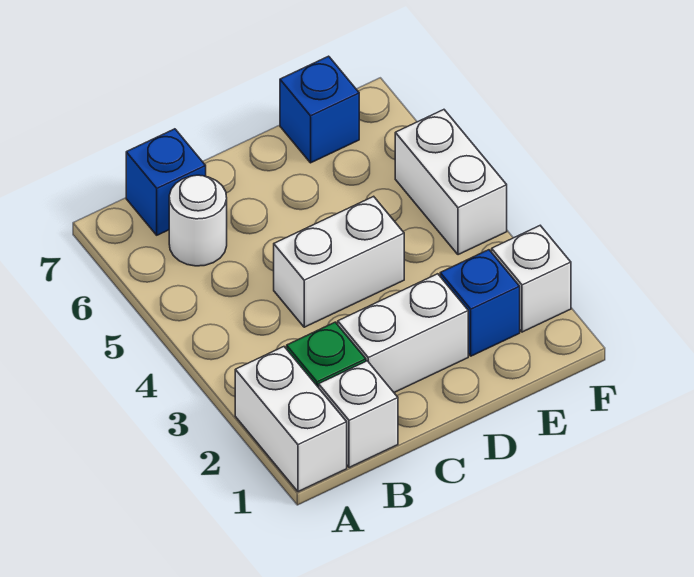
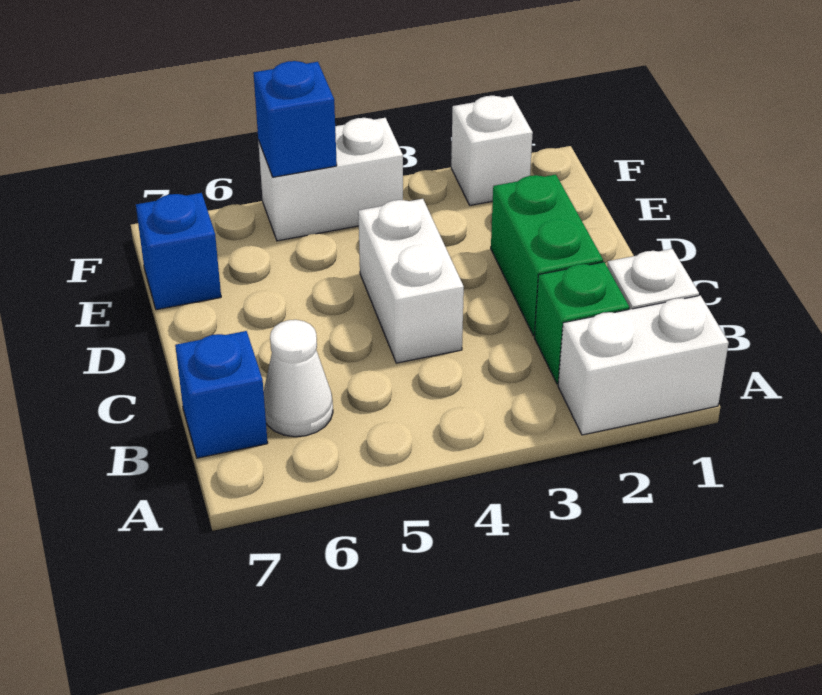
white 1x1 round brick [169,175,227,266] -> white 1x1 cone [264,320,333,437]
white 1x2 brick [338,274,468,392] -> green 1x2 brick [491,175,603,336]
blue 1x1 brick [440,250,520,356] -> blue 1x1 brick moved to [254,61,337,177]

